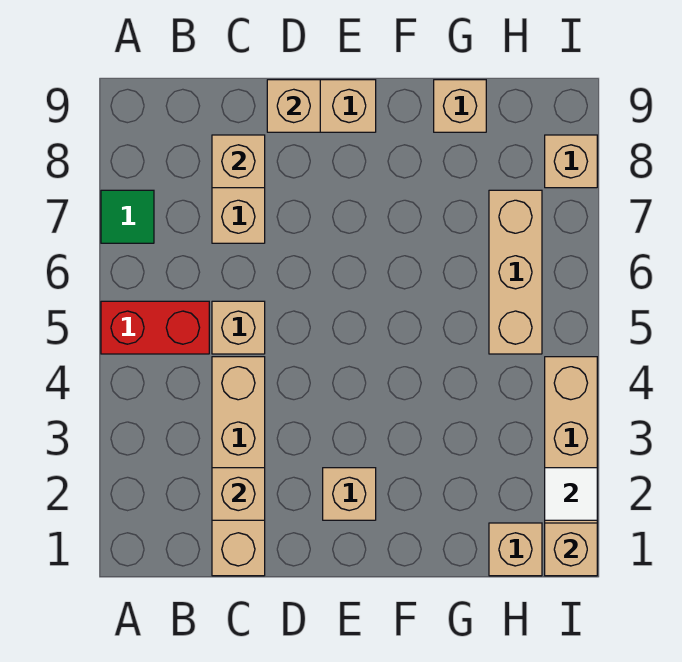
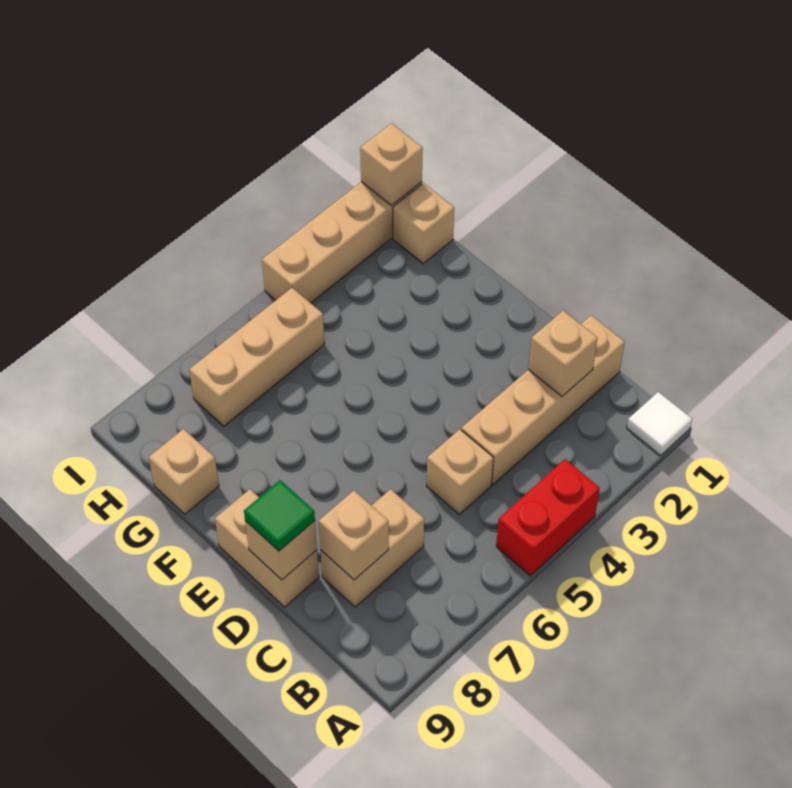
red 1x2 brick [101,301,209,354] -> red 1x2 brick turned to [496,459,600,576]
green 1x1 tile [101,190,154,243] -> green 1x1 tile moved to [244,480,315,551]
tan 1x1 brick [323,468,376,520] -> none
white 1x1 tile [545,468,597,520] -> white 1x1 tile moved to [627,392,692,455]
tan 1x1 brick [545,135,597,188] -> none

